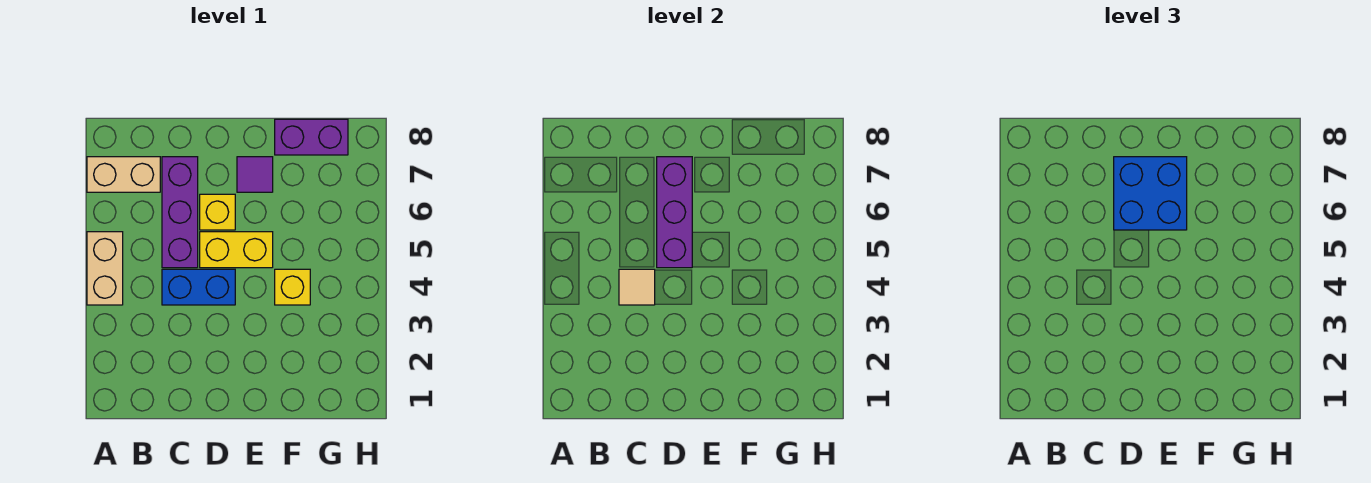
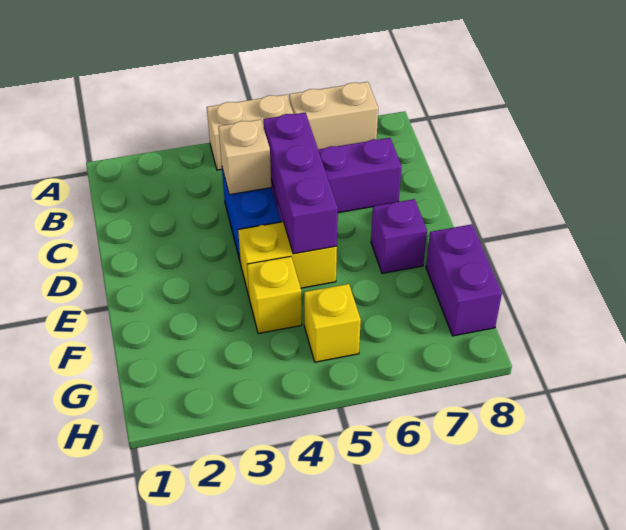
tan 1x2 brick [87,157,160,192] -> tan 1x2 brick turned to [289,82,378,149]
tan 1x1 tile [619,269,655,305] -> tan 1x1 brick [218,120,271,195]
yellow 1x2 brick [200,232,273,268] -> yellow 1x2 brick turned to [238,222,337,296]
purple 1x3 brick [657,157,692,268] -> purple 1x3 brick turned to [263,113,338,254]
yellow 1x1 brick [200,194,235,230] -> yellow 1x1 brick moved to [304,284,361,362]
blue 2x2 brick [1114,157,1187,230] -> none
purple 1x1 tile [237,157,273,192] -> purple 1x1 brick [371,199,427,273]

